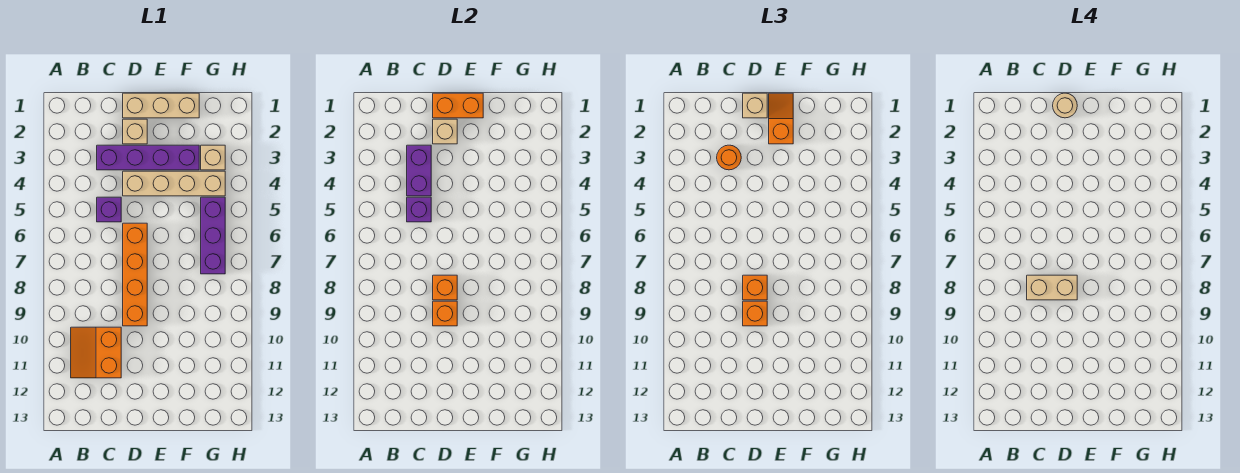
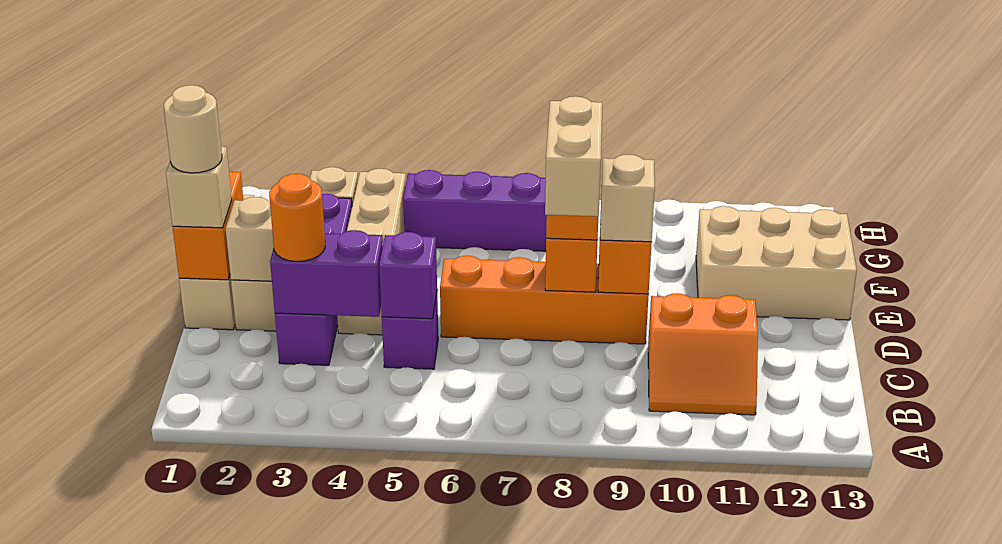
orange 1x1 brick [743,301,767,326] -> tan 1x1 brick [600,155,655,242]
orange 1x2 slope [769,93,793,144] -> none
none -> tan 2x3 brick [696,206,857,320]

